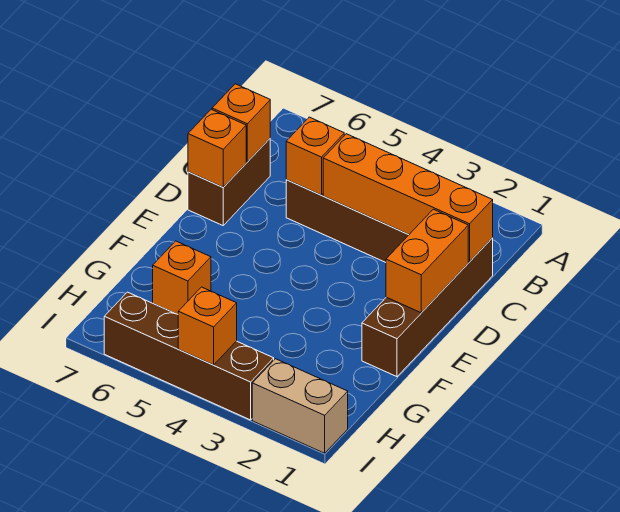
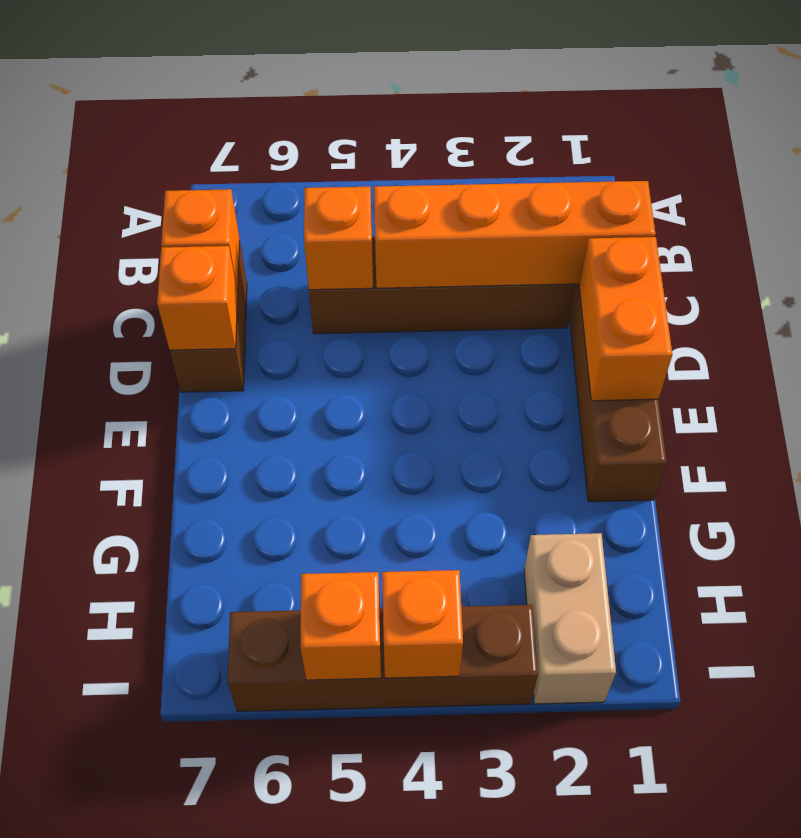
orange 1x1 brick [153,241,211,314] -> orange 1x1 brick moved to [301,572,381,680]
tan 1x2 brick [252,359,348,453] -> tan 1x2 brick turned to [524,533,616,704]

